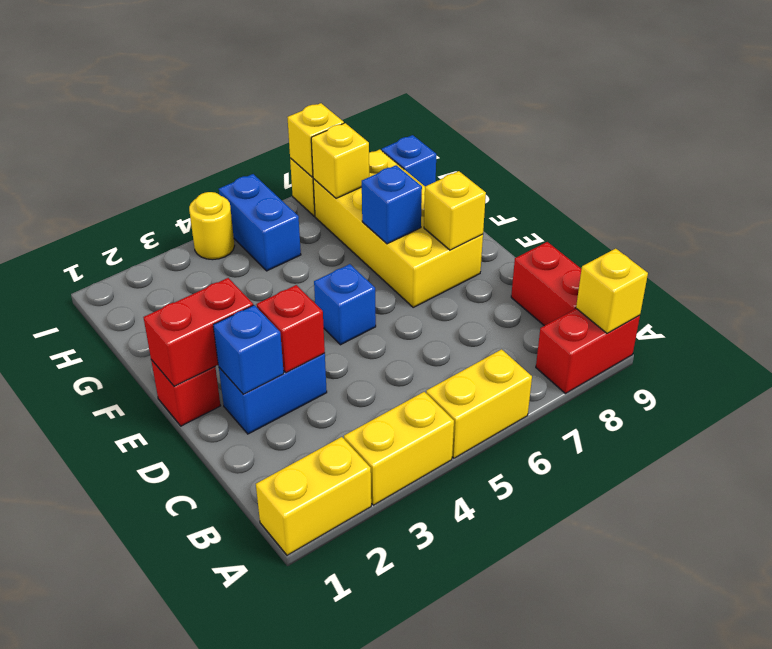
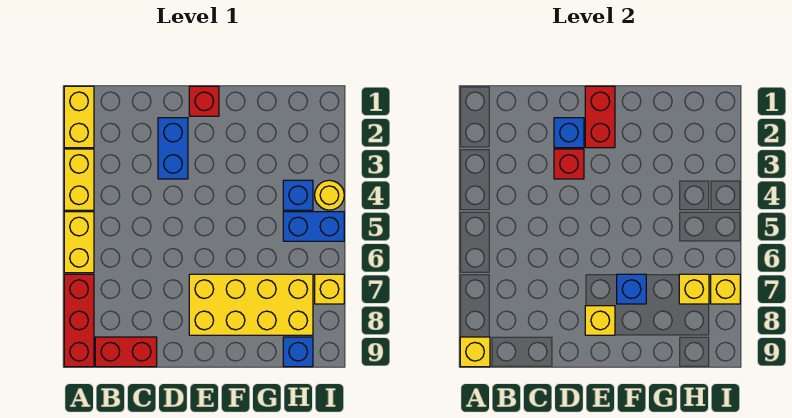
red 1x2 brick [536,309,640,394] -> red 1x3 brick [64,274,94,367]
blue 1x1 brick [314,264,376,345] -> blue 1x1 brick moved to [283,180,313,210]

